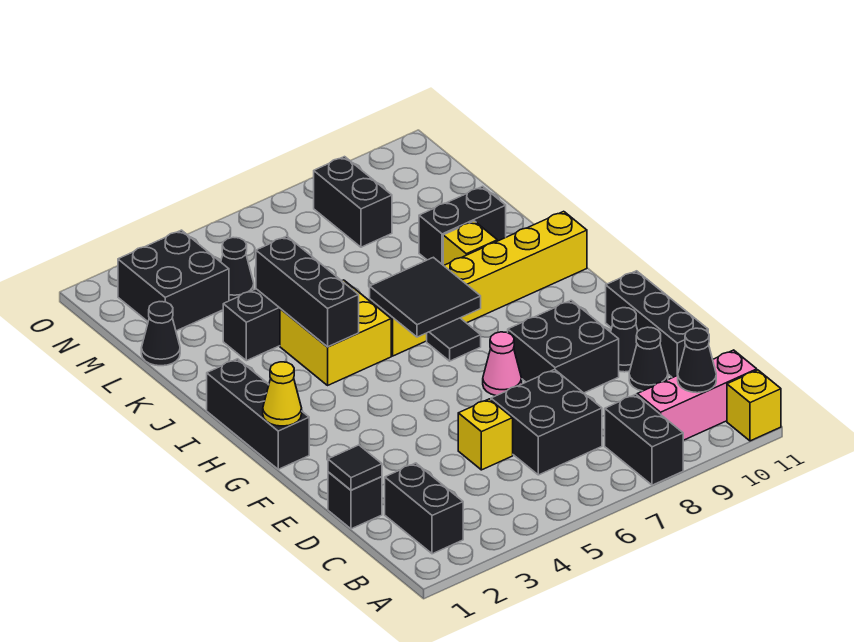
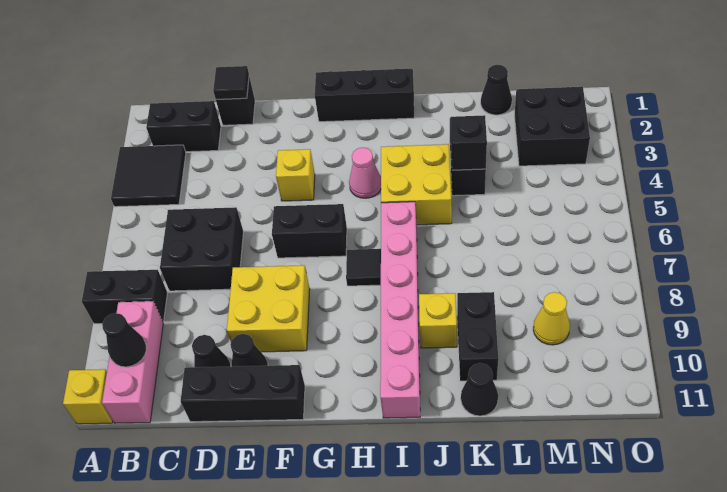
yellow 1x1 brick [458,399,513,470] -> yellow 1x1 brick moved to [276,149,315,201]
black 2x2 brick [508,300,619,393] -> yellow 2x2 brick [227,265,310,352]
pink 1x1 cone [483,332,522,396] -> pink 1x1 cone moved to [349,147,381,198]
yellow 1x1 cone [263,362,302,426] -> yellow 1x1 cone moved to [533,292,570,345]
black 2x2 tile [370,257,481,337] -> black 2x2 tile moved to [111,145,186,207]
black 1x3 brick [256,236,359,347] -> black 1x1 brick [451,115,487,170]
yellow 1x6 brick [370,211,587,356] -> pink 1x6 brick [380,202,420,418]
black 1x1 cone [221,237,254,301] -> black 1x1 cone moved to [461,363,498,416]
black 1x2 brick [314,157,392,247] -> black 1x2 brick moved to [272,204,347,258]

